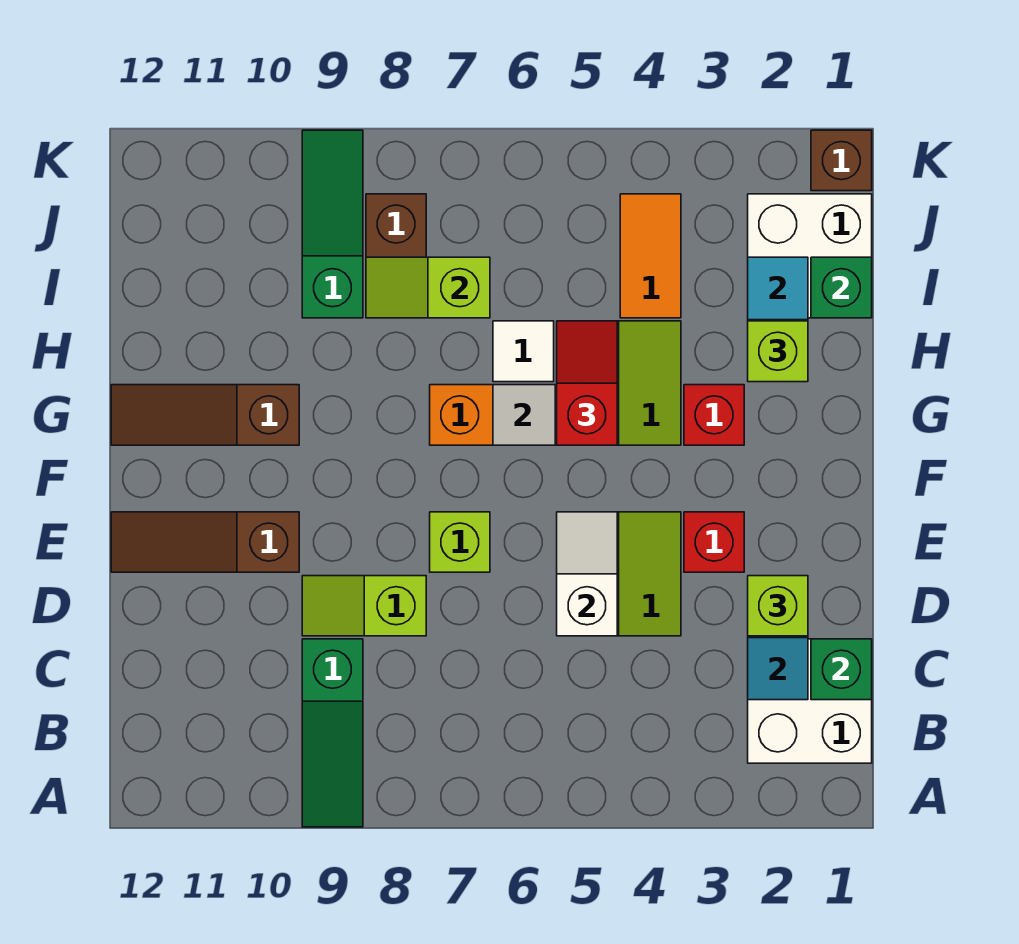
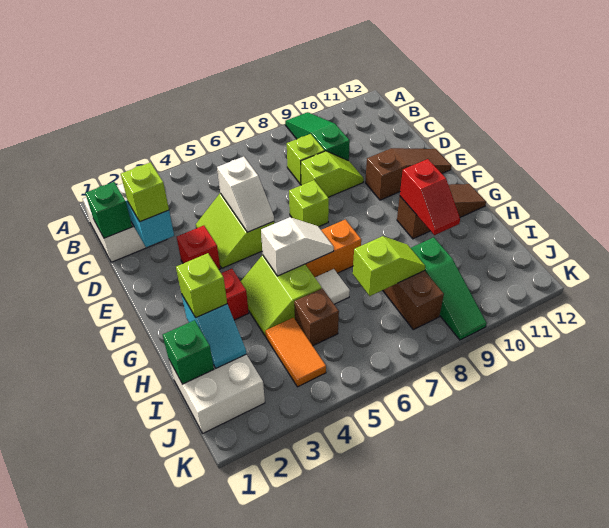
none -> lime 1x1 brick [287,134,325,184]
red 1x2 slope [557,321,617,445] -> red 1x2 slope moved to [400,159,460,235]
brown 1x1 brick [811,130,872,191] -> brown 1x1 brick moved to [294,288,339,346]

